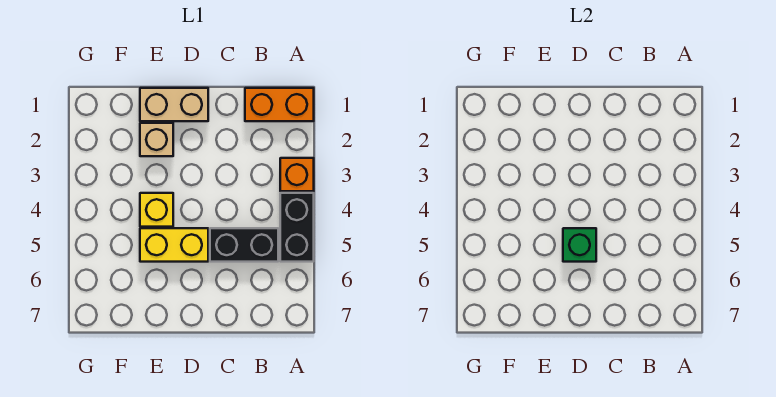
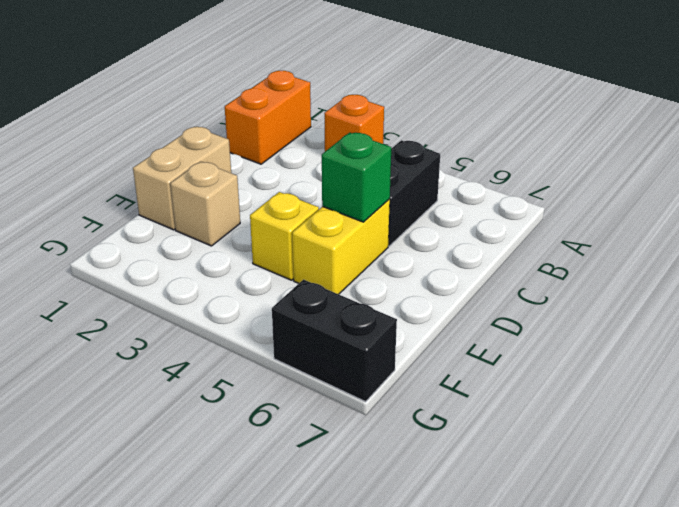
black 1x2 brick [280,193,314,262] -> black 1x2 brick moved to [272,280,397,402]

